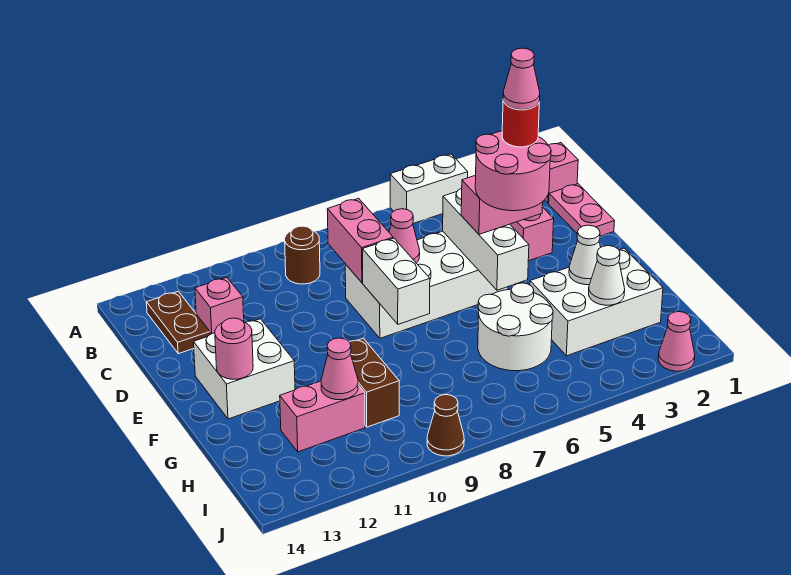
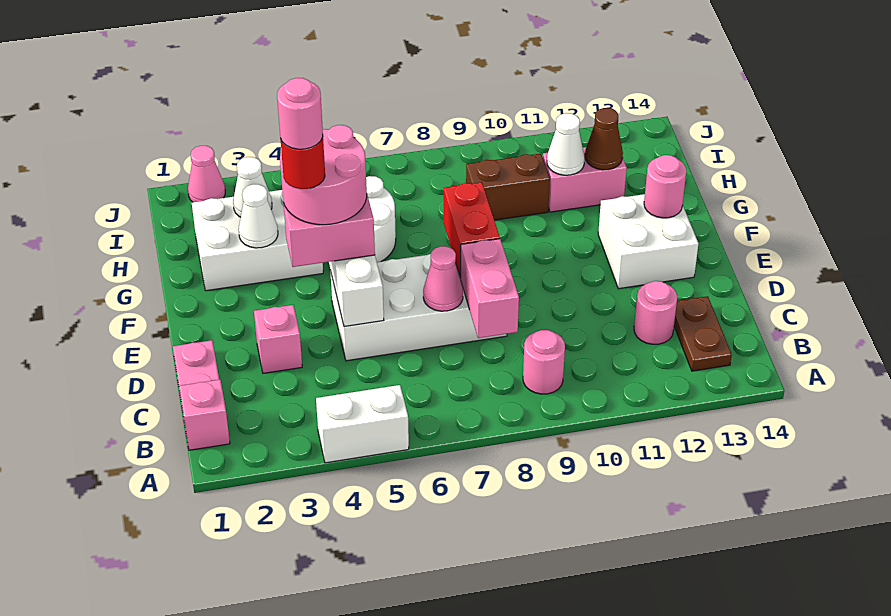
brown 1x1 round brick [285,226,320,284] -> pink 1x1 round brick [523,330,565,394]
pink 1x1 brick [195,277,244,335] -> pink 1x1 round brick [634,281,677,344]
pink 1x1 cone [503,48,540,110] -> pink 1x1 round brick [277,78,323,149]
white 1x2 brick [363,238,430,324] -> red 1x2 brick [444,182,500,278]
brown 1x2 brick [350,338,399,427] -> brown 1x2 brick turned to [466,154,550,220]
pink 1x1 cone [321,338,358,400] -> white 1x1 cone [547,113,585,175]
brown 1x1 cone [427,395,464,456] -> brown 1x1 cone moved to [585,108,623,170]

